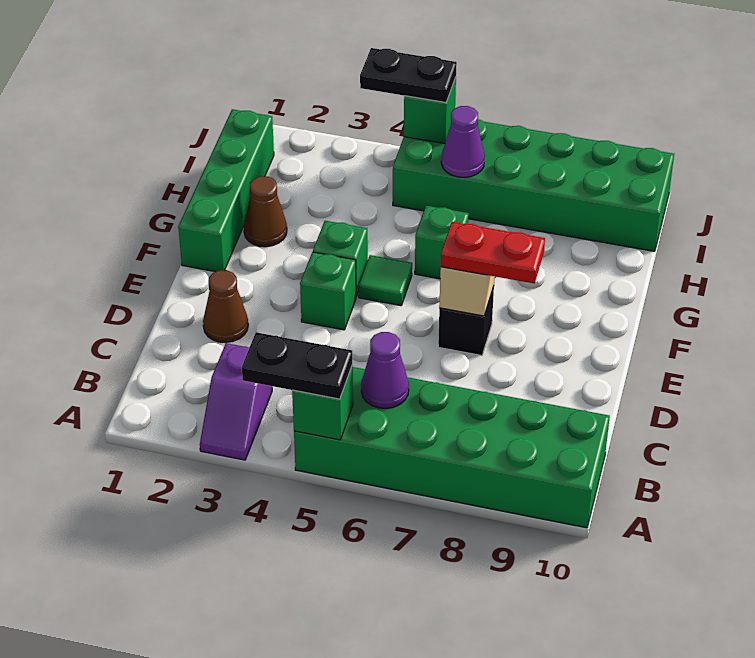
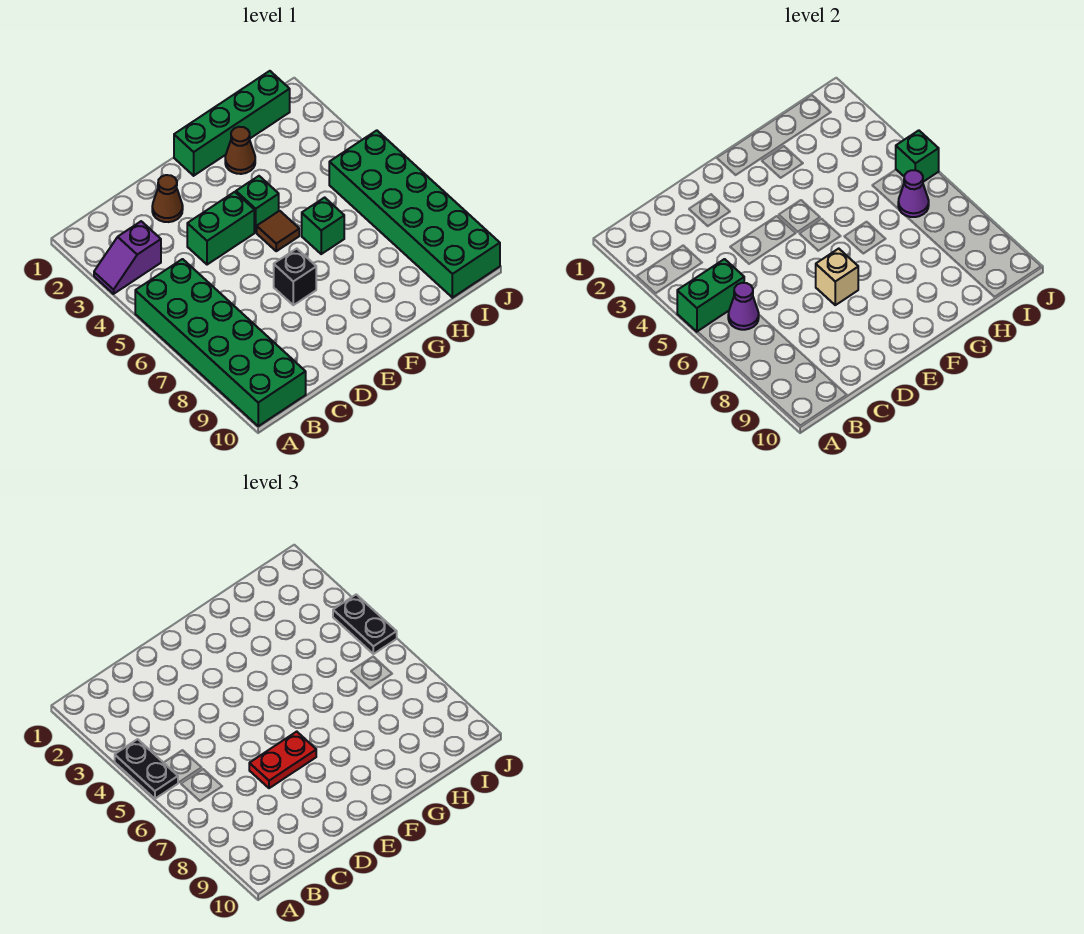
green 1x1 brick [292,366,353,440] -> green 1x2 brick [677,259,744,332]
green 1x1 brick [300,252,356,330] -> green 1x2 brick [187,192,254,265]
red 1x2 plate [441,222,545,284] -> red 1x2 plate turned to [249,732,316,788]
green 1x1 tile [359,255,412,306] -> brown 1x1 tile [257,211,299,251]

